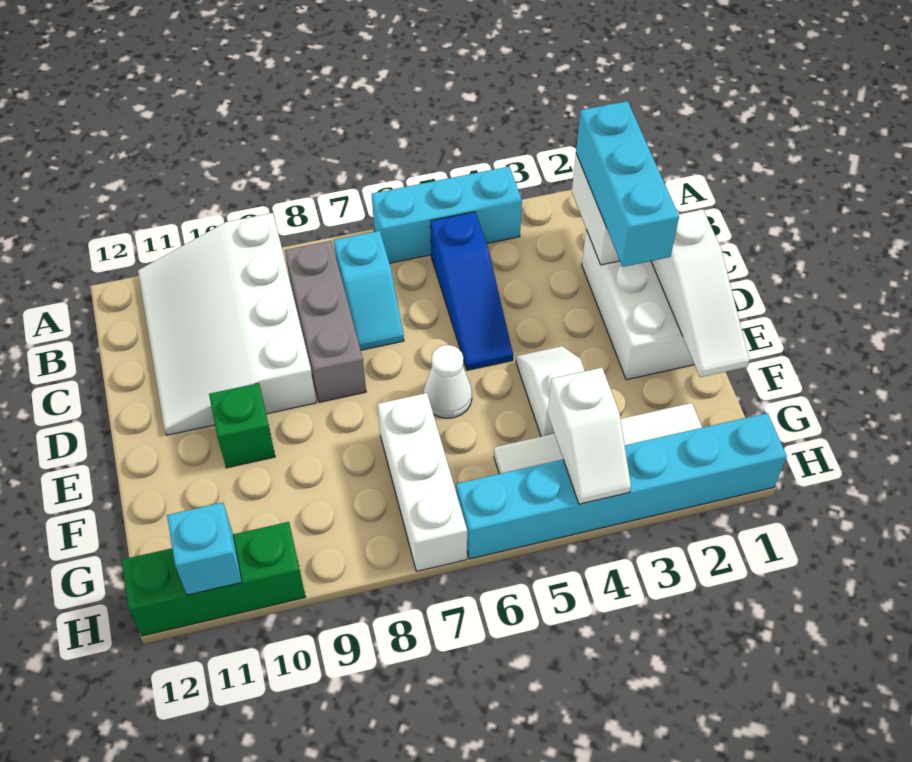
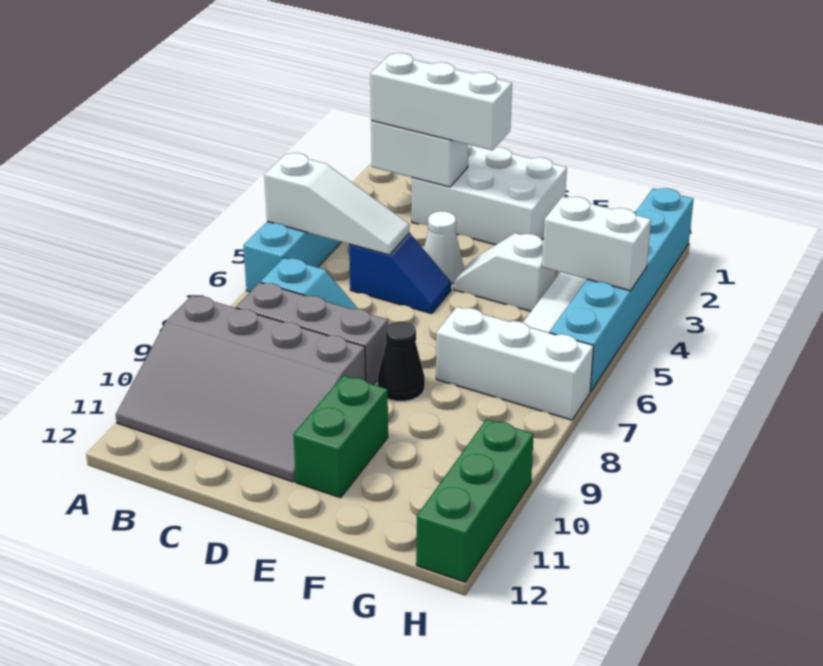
white 3x4 slope [138,213,316,435] -> grey 3x4 slope [116,295,366,482]
cyan 1x3 brick [576,101,679,267] -> white 1x3 brick [370,53,512,150]
blue 1x3 slope [430,212,513,370] -> blue 1x2 slope [349,233,451,314]
white 1x3 slope [651,209,749,377] -> white 1x3 slope moved to [264,153,409,255]
white 1x1 cone [423,345,472,418] -> white 1x1 cone moved to [424,211,463,284]
none -> black 1x1 cone [378,322,425,401]
green 1x1 brick [209,383,275,468] -> green 1x2 brick [293,375,388,498]
white 1x2 slope [548,368,631,504] -> white 1x2 brick [542,197,651,291]
cyan 1x1 brick [167,503,242,595] -> none

